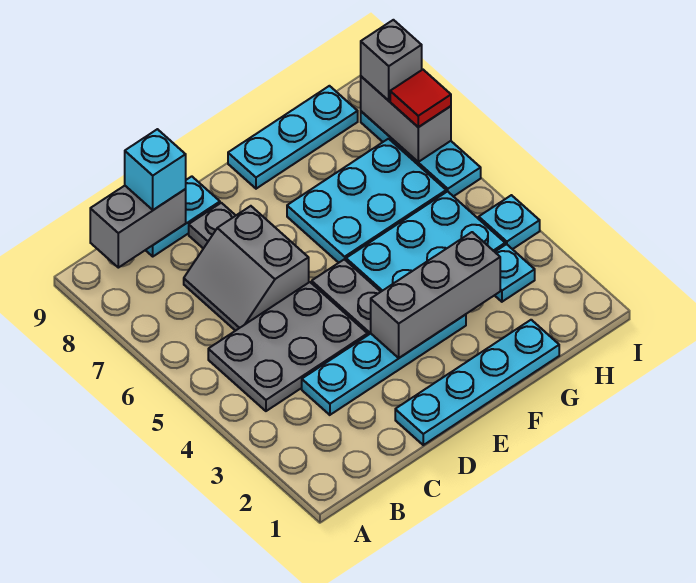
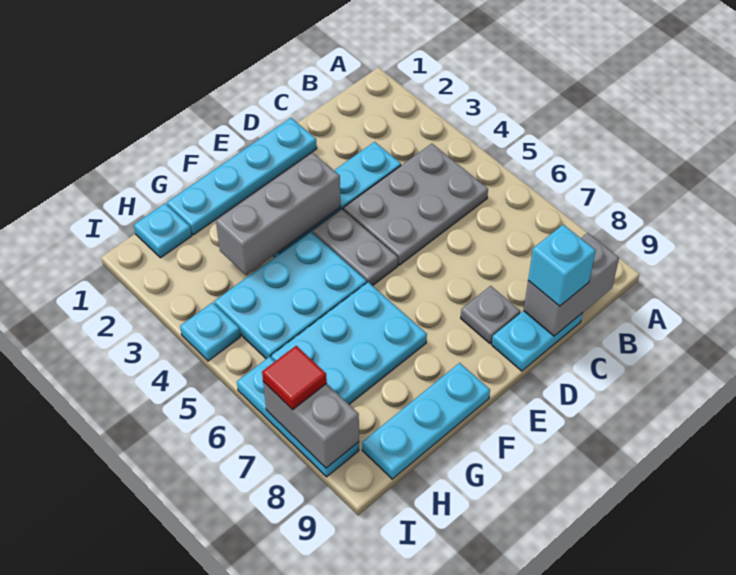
grey 2x2 slope [184,206,309,331] -> none
cyan 1x1 plate [495,244,535,302] -> cyan 1x1 plate moved to [134,203,192,258]
grey 1x1 brick [361,20,422,101] -> none

